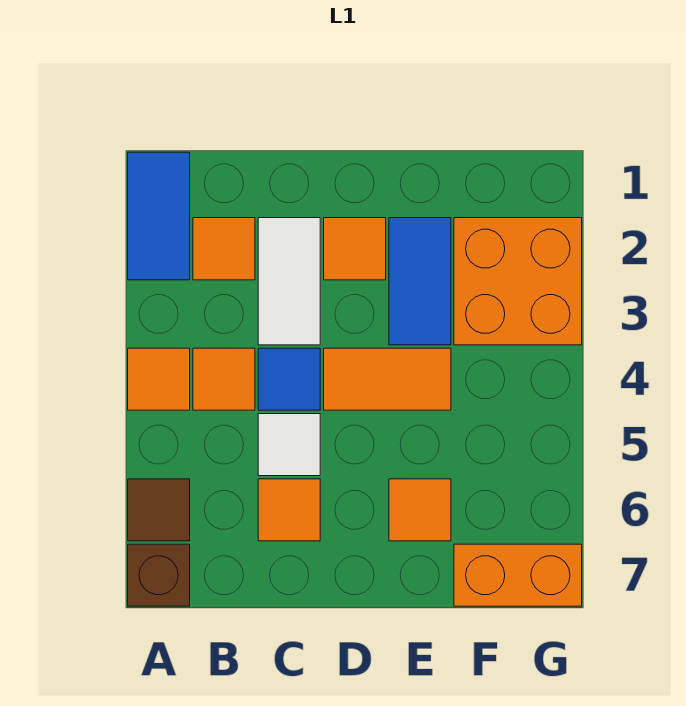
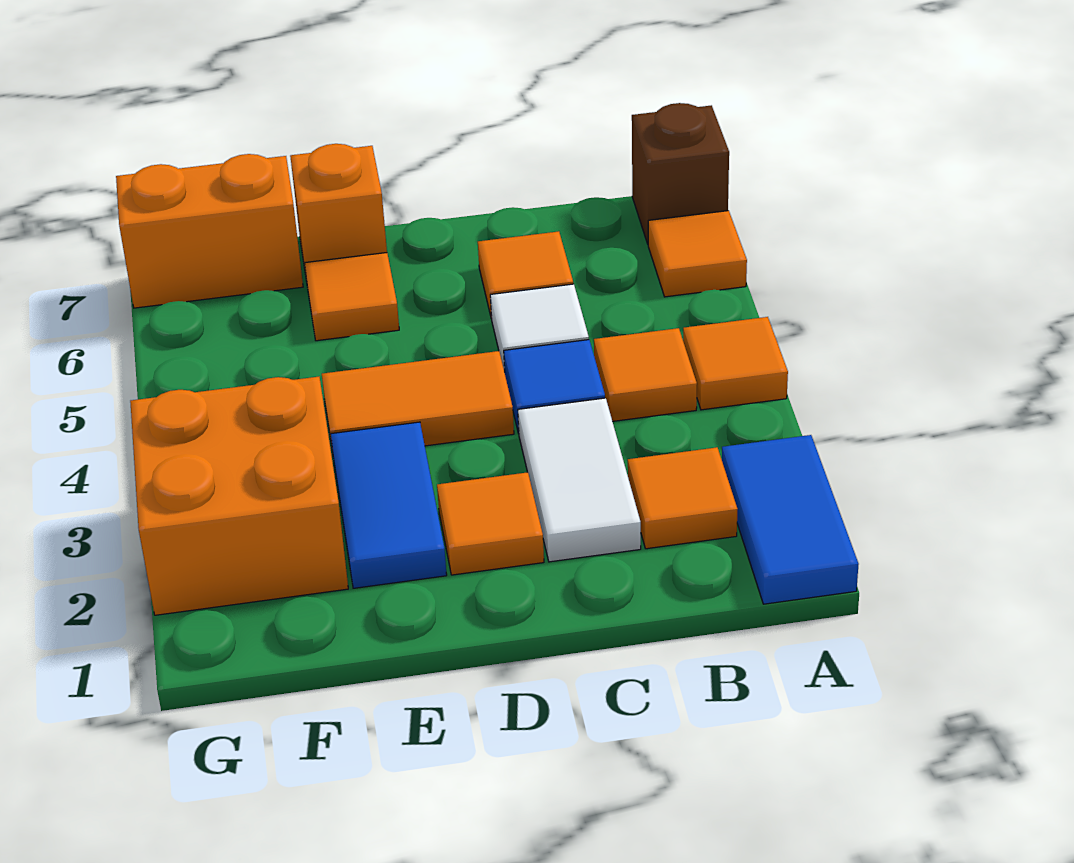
brown 1x1 tile [128,479,190,541] -> orange 1x1 tile [648,211,747,297]
none -> orange 1x1 brick [290,144,387,281]

